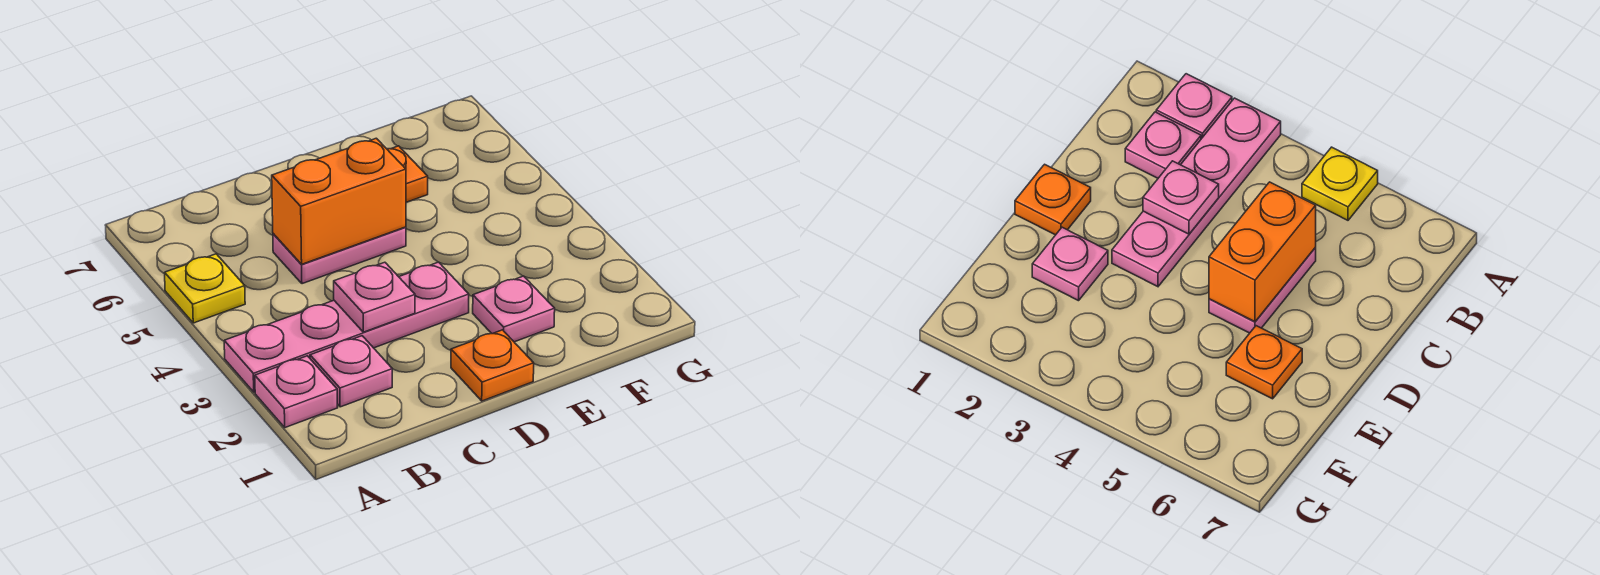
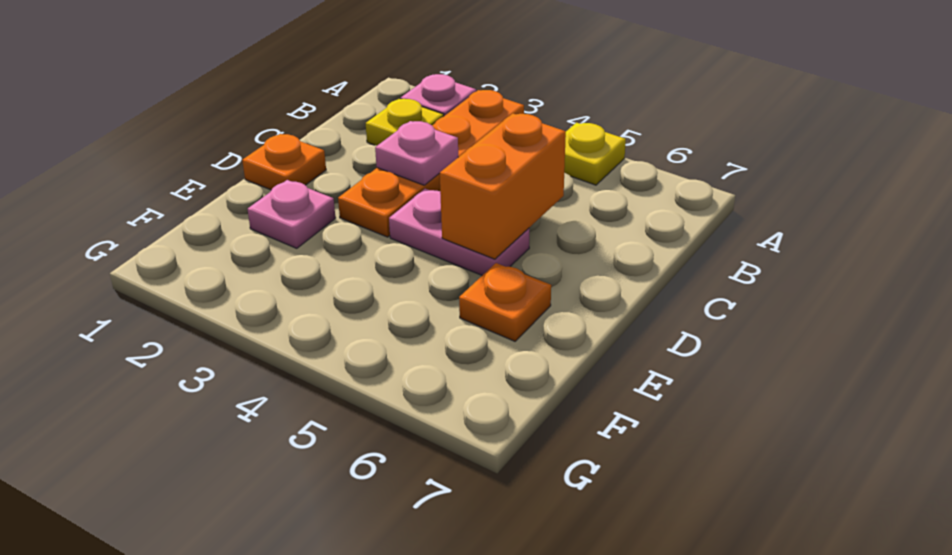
pink 1x4 plate [224,262,469,392] -> orange 1x4 plate [338,90,524,237]
pink 1x1 plate [310,336,392,407] -> yellow 1x1 plate [366,99,444,146]
pink 1x2 plate [273,227,406,284] -> pink 1x2 plate turned to [389,189,529,275]

